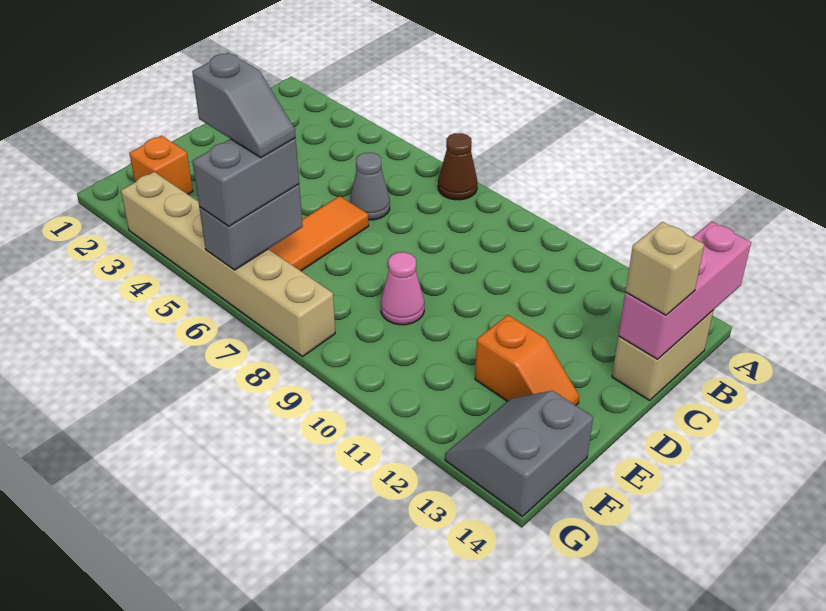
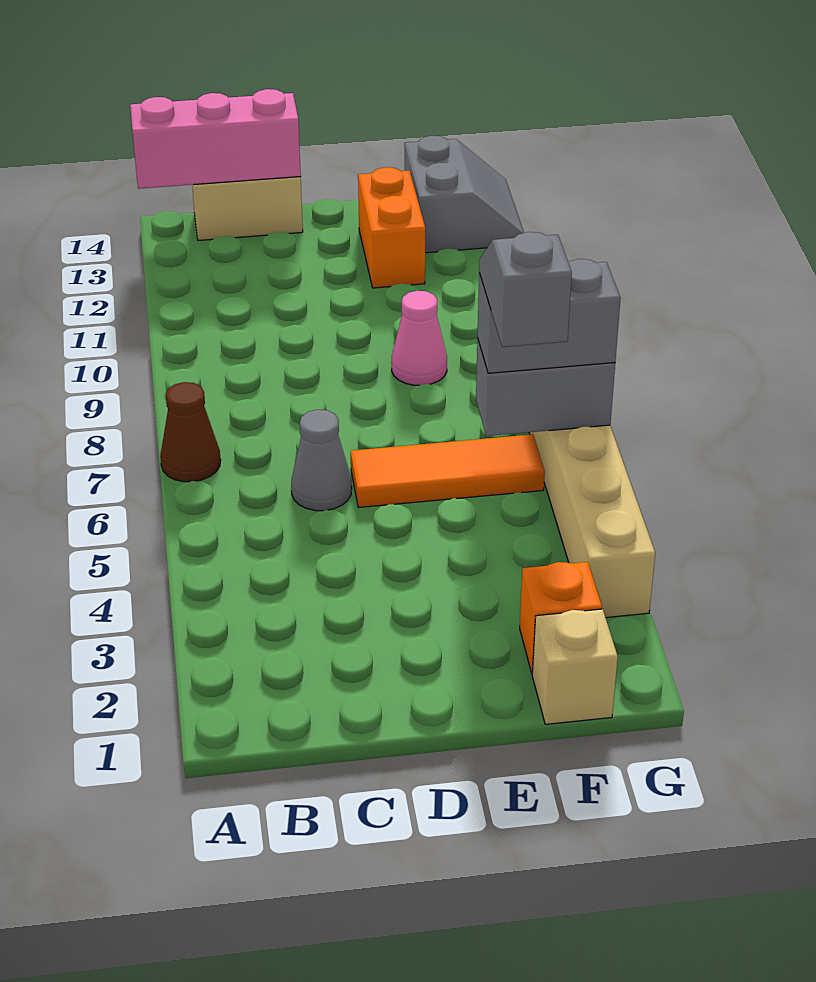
tan 1x1 brick [625,222,704,315] -> tan 1x1 brick moved to [532,609,618,724]
orange 1x2 slope [475,315,579,405] -> orange 1x2 brick [358,167,425,288]
grey 2x2 slope [445,391,593,516] -> grey 2x2 slope turned to [405,136,524,253]

